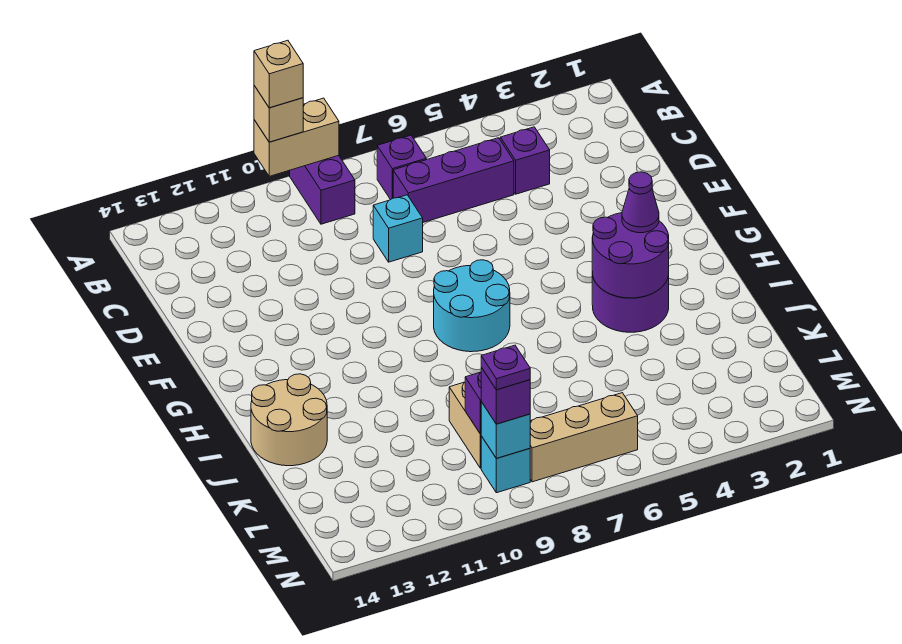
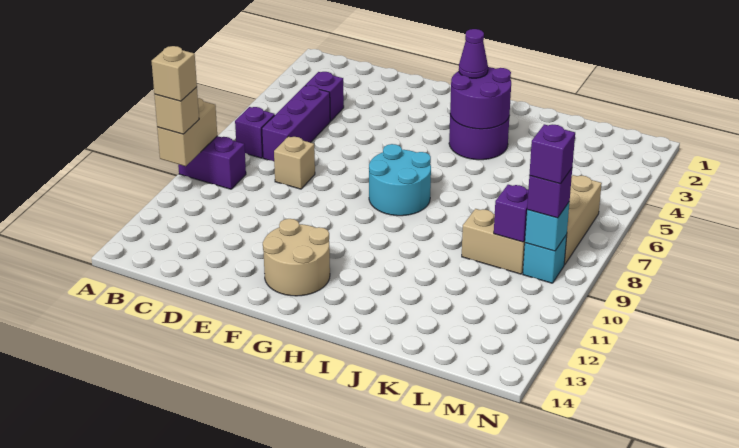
cyan 1x1 brick [373,195,423,262] -> tan 1x1 brick [274,136,315,189]
tan 2x2 round brick [251,374,327,466] -> tan 2x2 round brick moved to [263,219,330,296]
purple 1x1 plate [481,345,530,390] -> purple 1x1 brick [529,124,575,184]

